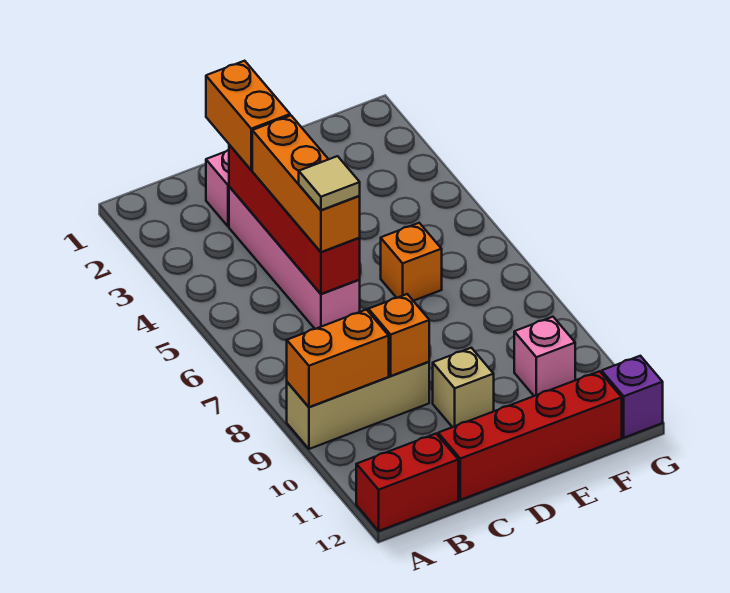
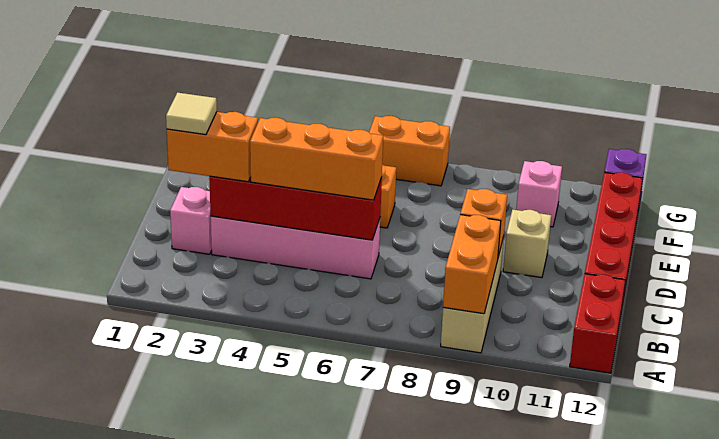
tan 1x1 tile [299,156,360,210] -> tan 1x1 tile moved to [166,92,217,135]
none -> orange 1x2 brick [369,116,450,186]

